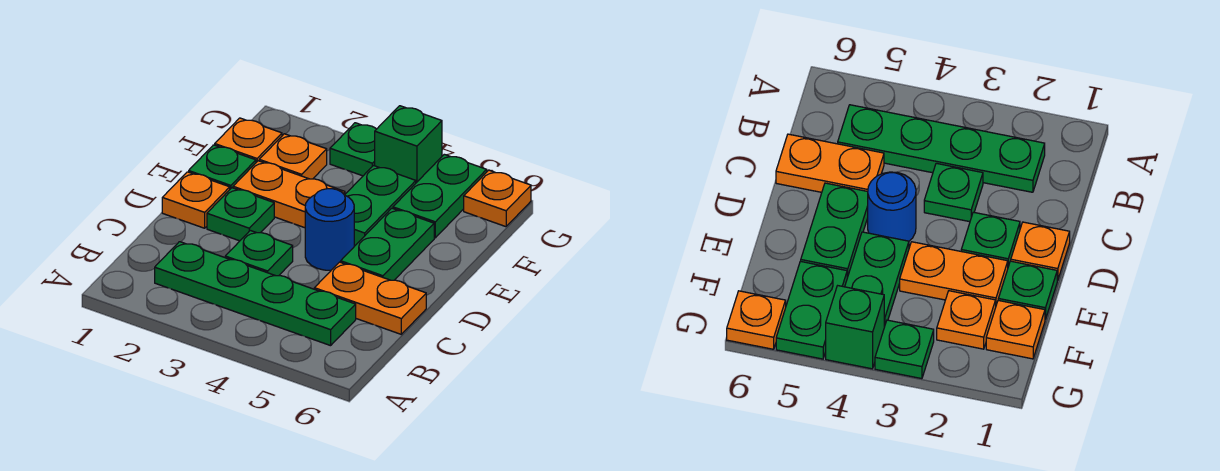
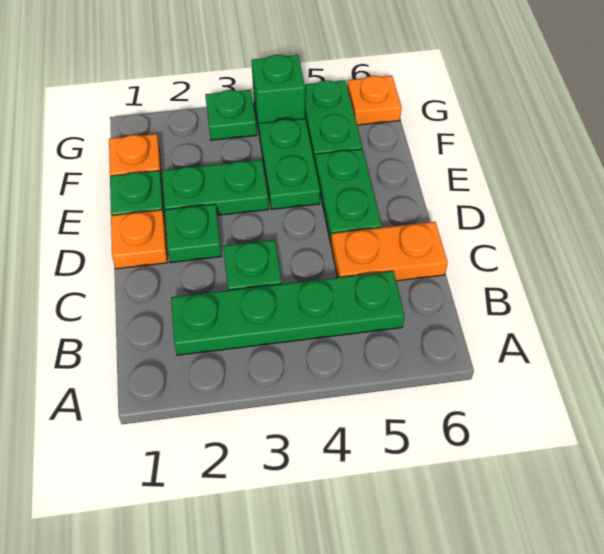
blue 1x1 round brick [305,189,354,270] -> none
orange 1x2 plate [233,161,345,228] -> green 1x2 plate [162,160,269,215]
orange 1x1 plate [259,134,327,179] -> none

